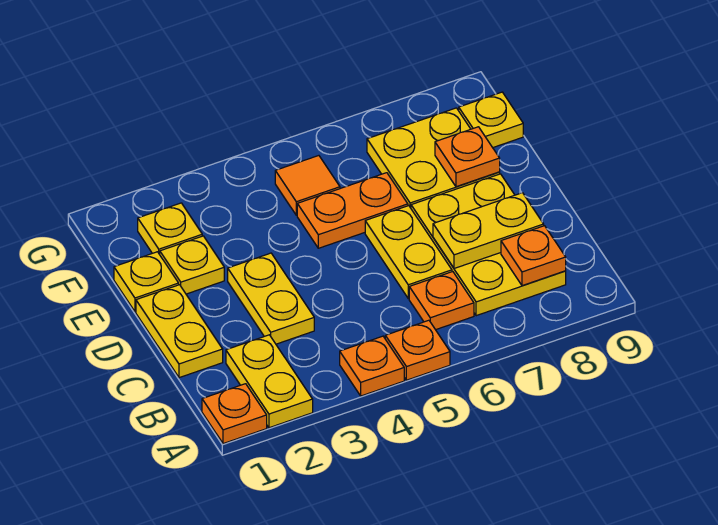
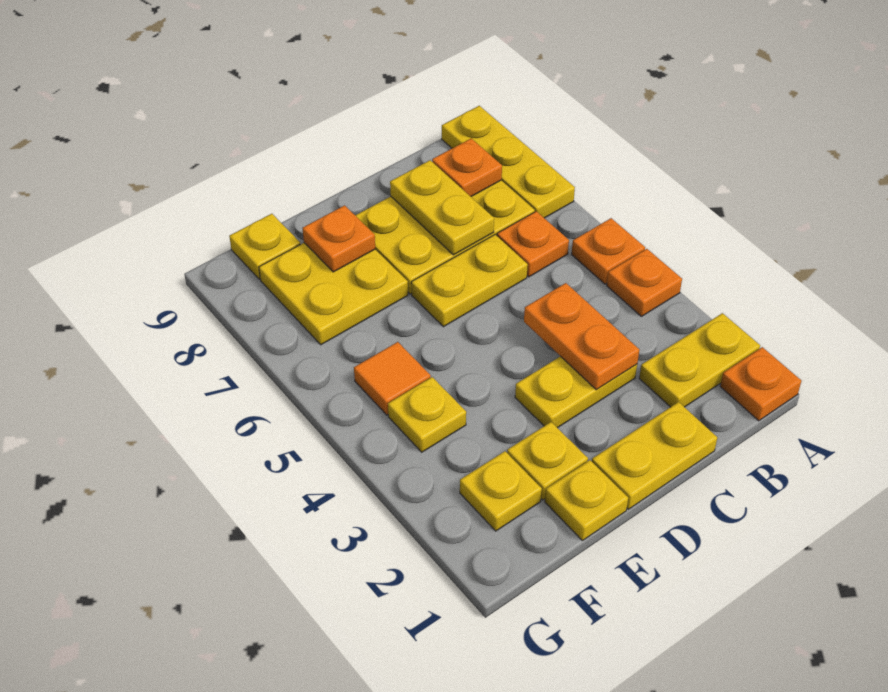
none -> yellow 1x3 plate [442,106,575,218]
orange 1x2 plate [297,173,408,248] -> orange 1x2 plate moved to [524,283,639,390]
none -> yellow 1x1 plate [388,377,466,452]

